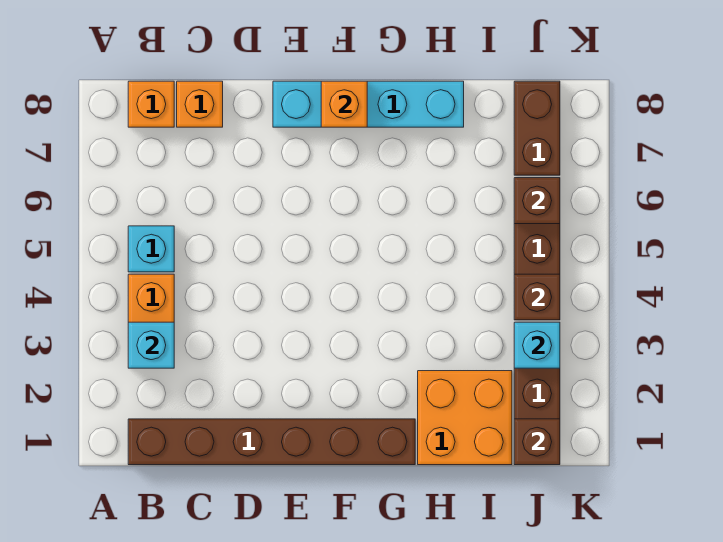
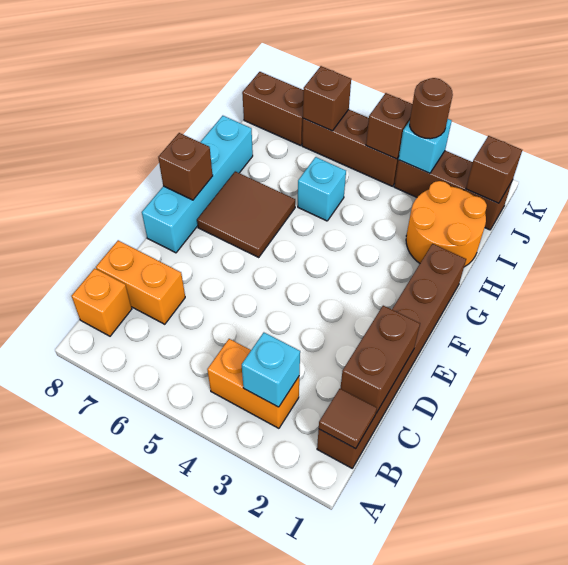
none -> brown 1x1 tile [319,389,377,449]
cyan 1x1 brick [128,226,174,272] -> cyan 1x1 brick moved to [298,157,346,221]
none -> brown 1x2 brick [340,306,420,413]
orange 1x1 brick [177,81,223,127] -> orange 1x2 brick [96,240,185,324]
none -> brown 2x2 tile [197,171,295,257]
orange 1x1 brick [321,81,367,127] -> brown 1x1 brick [158,133,213,200]
orange 2x2 brick [418,371,512,465] -> orange 2x2 round brick [406,181,487,267]
none -> brown 1x1 round brick [410,78,453,139]

